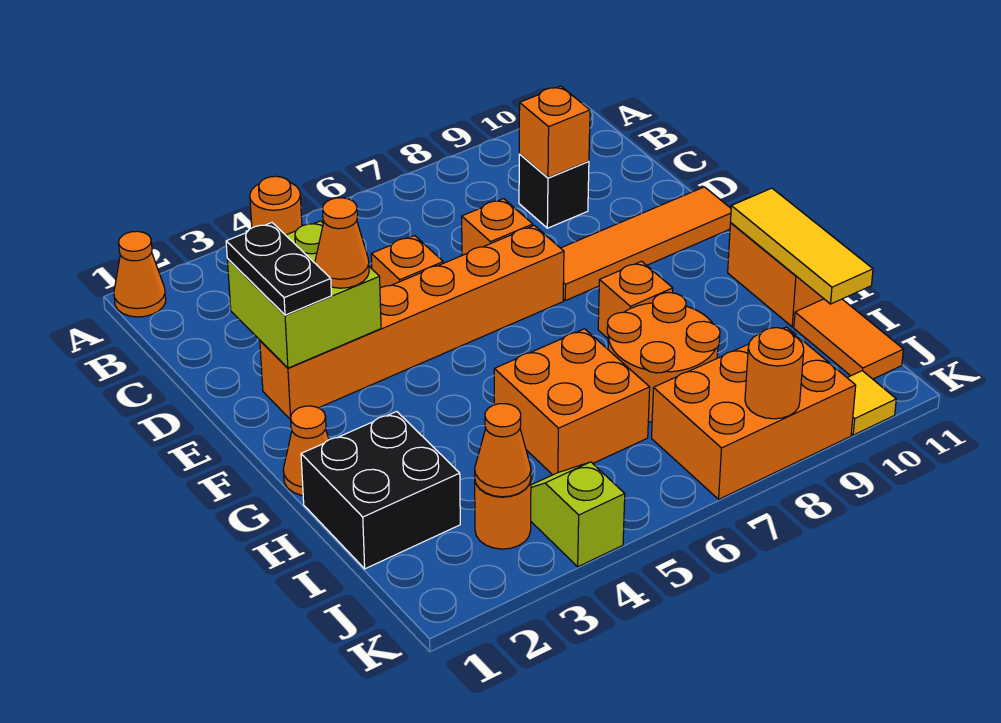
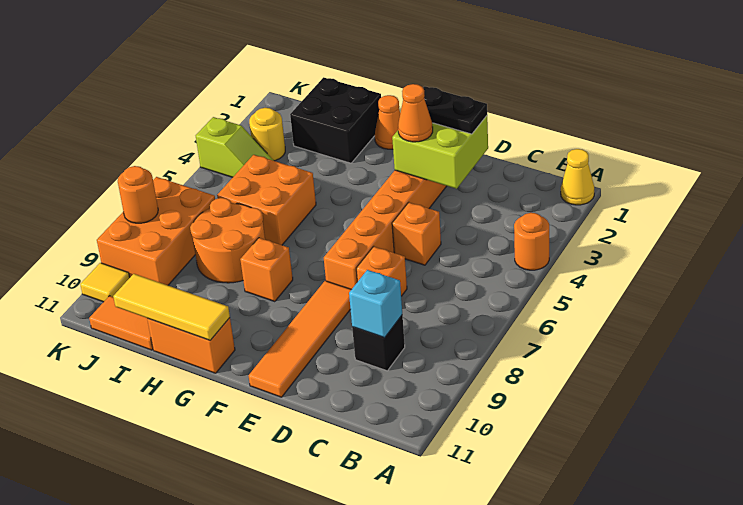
orange 1x1 cone [114,231,166,317] -> yellow 1x1 cone [561,149,594,205]
orange 1x1 brick [519,86,590,178] -> cyan 1x1 brick [349,270,402,338]
orange 1x1 round brick [475,480,531,549] -> yellow 1x1 round brick [249,108,285,161]
orange 1x1 cone [475,404,531,497] -> none

